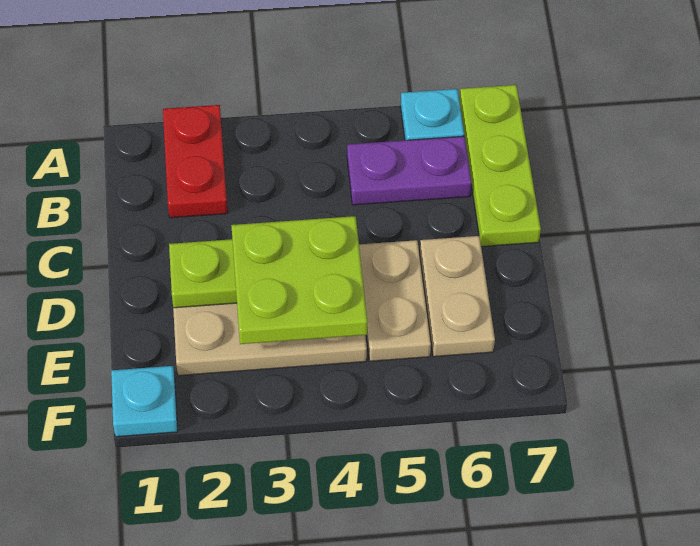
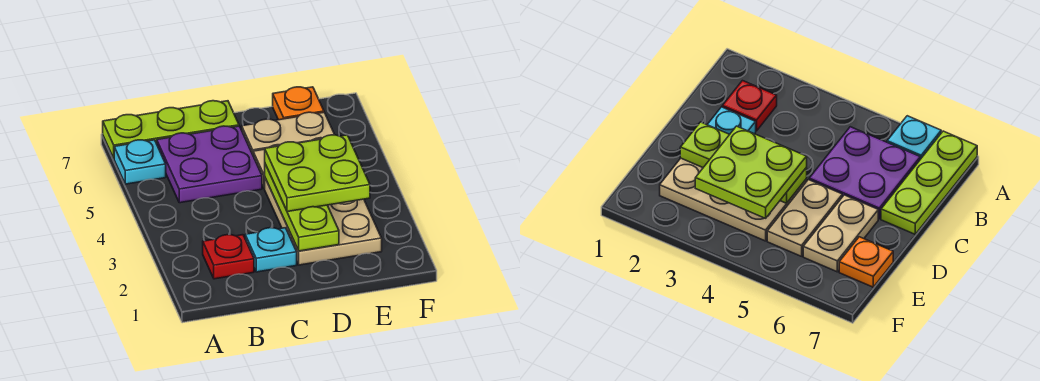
red 1x2 plate [163,105,228,218] -> red 1x1 plate [203,235,254,279]
purple 1x2 plate [347,136,472,205] -> purple 2x2 plate [157,126,262,203]
none -> orange 1x1 plate [273,87,324,120]
cyan 1x1 plate [111,366,178,437] -> cyan 1x1 plate moved to [245,228,297,272]

